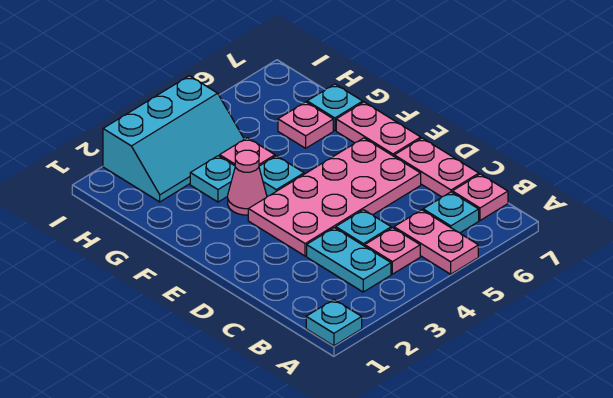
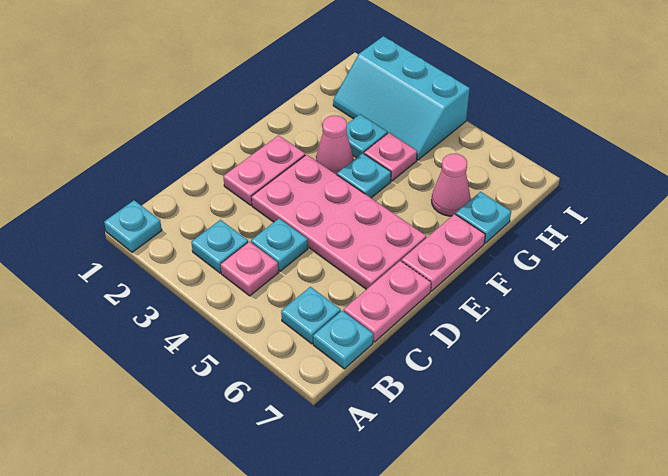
pink 1x2 plate [394,210,478,274] -> pink 1x2 plate moved to [223,135,305,205]
cyan 1x2 plate [307,228,391,292] -> cyan 1x1 plate [191,220,248,273]
pink 1x1 plate [452,174,508,220] -> cyan 1x1 plate [313,310,373,369]
pink 1x1 plate [278,102,333,148] -> pink 1x1 cone [432,154,470,216]

